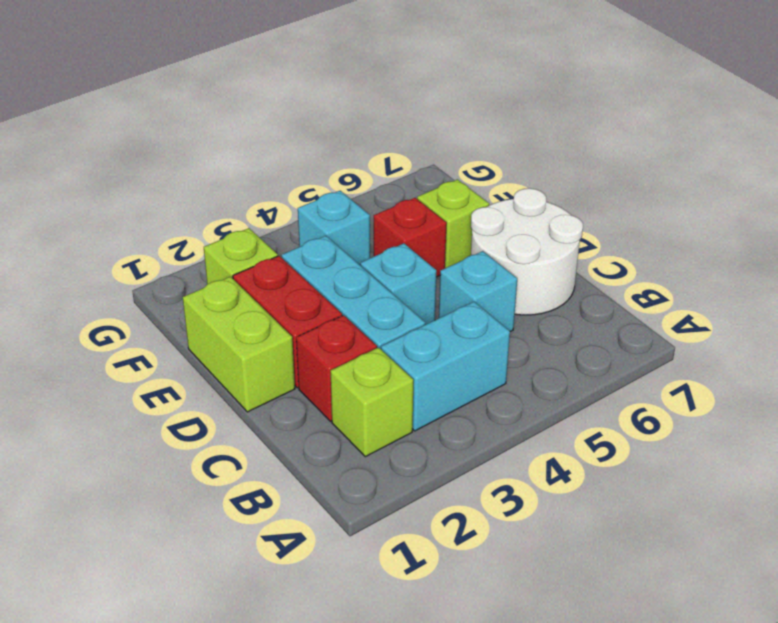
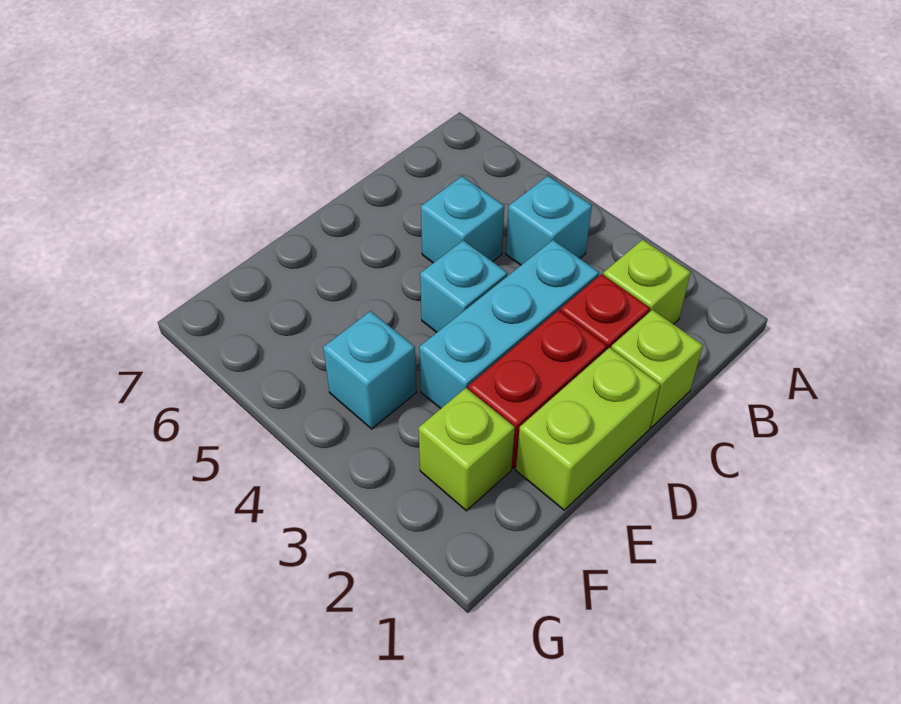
cyan 1x2 brick [381,302,510,431] -> cyan 1x1 brick [506,176,592,265]
white 2x2 round brick [471,188,583,315] -> none
red 1x1 brick [374,198,447,277] -> none
lime 1x1 brick [417,179,489,268] -> lime 1x1 brick moved to [611,310,703,427]

